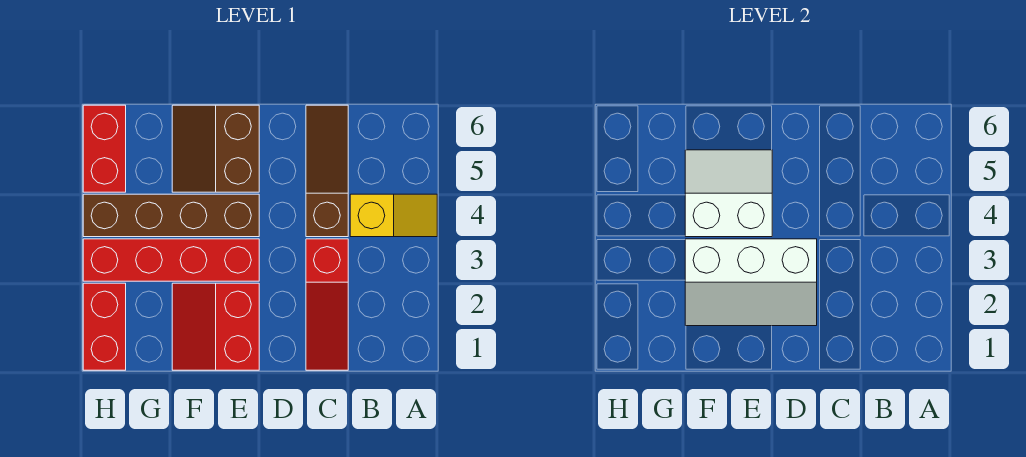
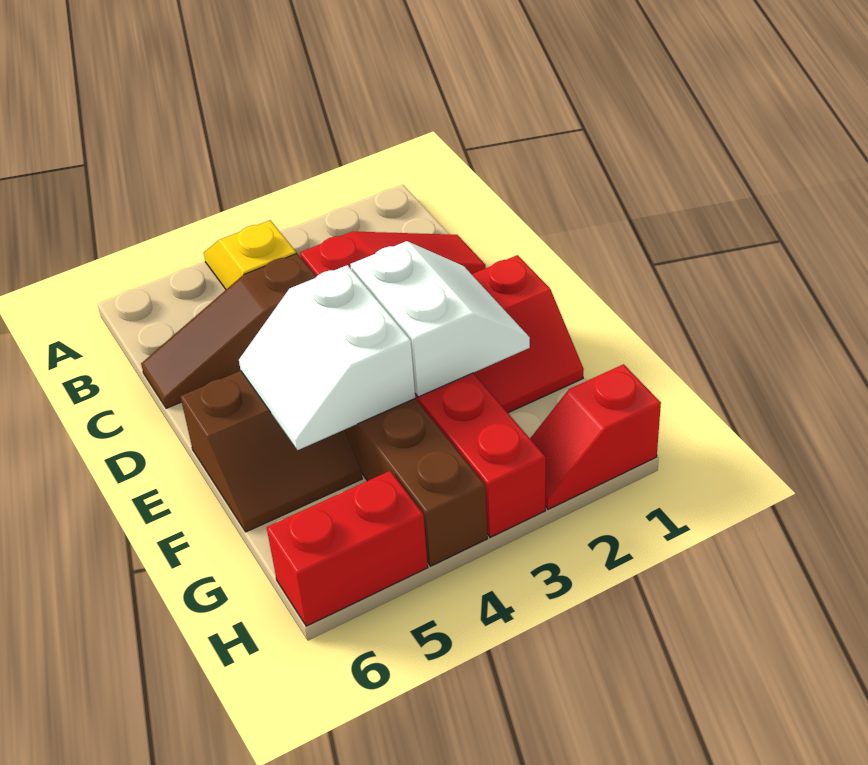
white 2x3 slope [685,239,817,326] -> white 2x2 slope [350,241,530,397]
red 1x2 brick [83,283,126,370] -> red 1x2 slope [530,364,661,509]

